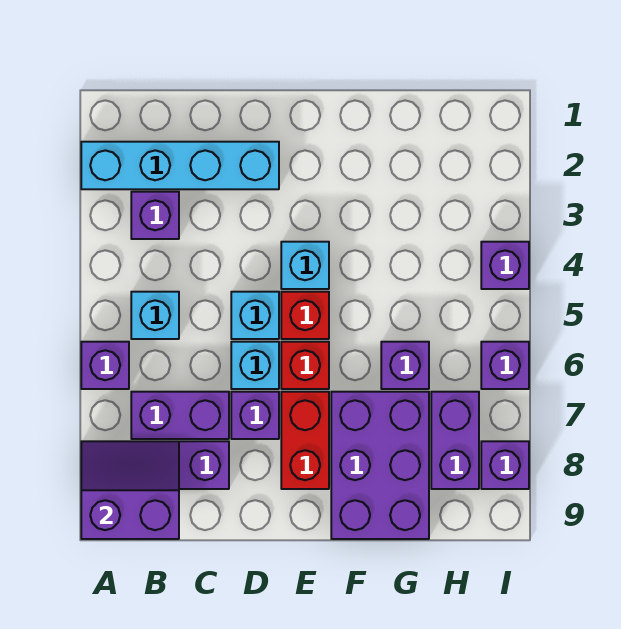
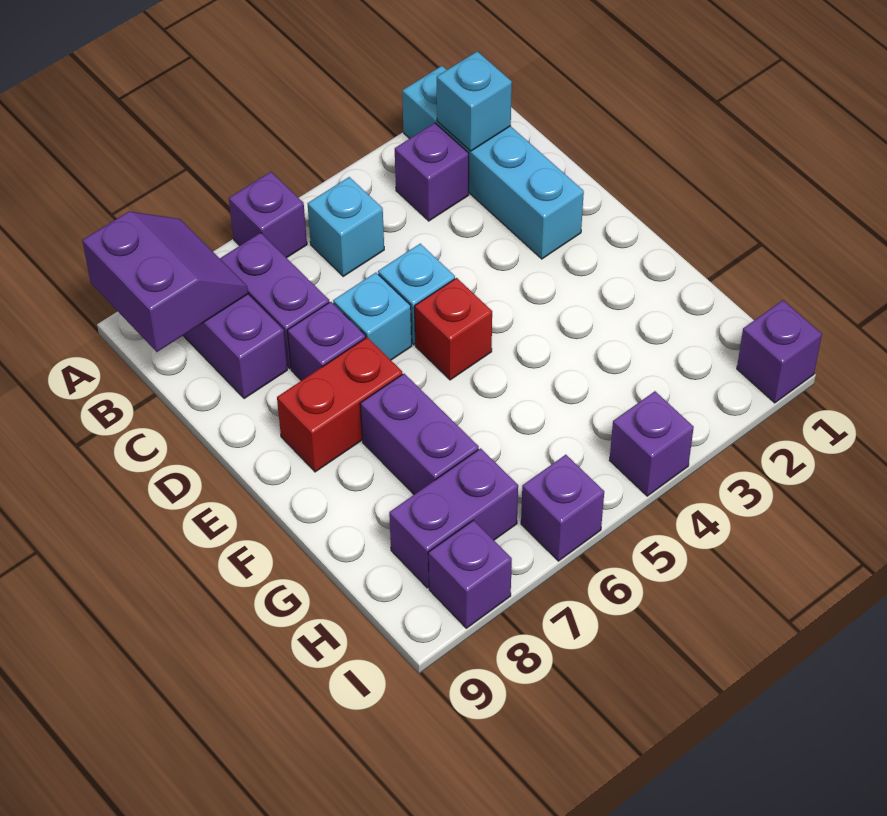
cyan 1x1 brick [281,242,329,289] -> cyan 1x1 brick moved to [437,51,512,151]
red 1x1 brick [281,342,329,389] -> none
purple 2x3 brick [331,392,429,539] -> purple 1x2 brick [360,374,479,494]
purple 1x1 brick [381,342,429,389] -> purple 1x1 brick moved to [737,300,822,403]

